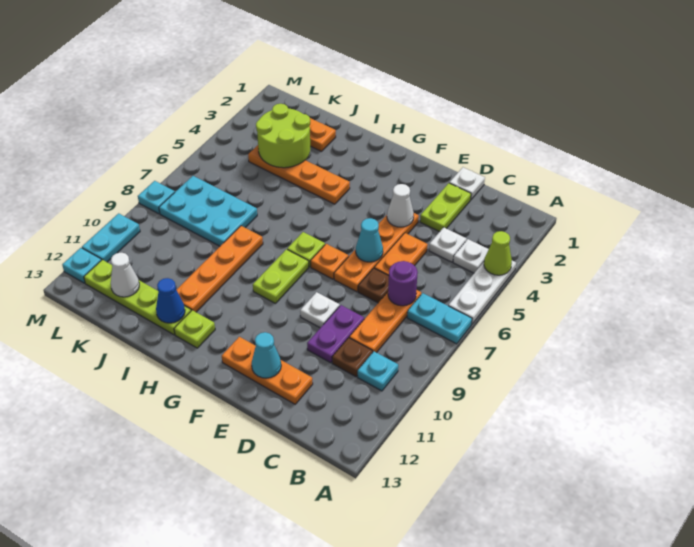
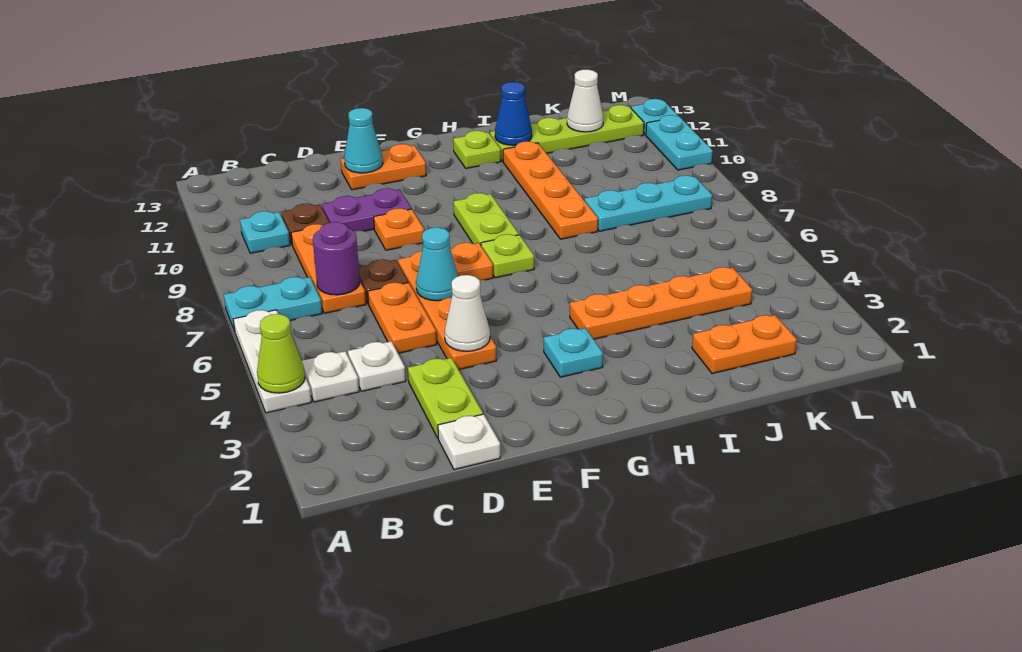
purple 1x2 plate [307,305,364,363] -> purple 1x2 plate turned to [322,188,411,231]
orange 1x3 plate [222,337,313,404] -> orange 1x2 plate [341,144,426,190]
white 1x1 plate [300,292,340,328] -> orange 1x1 plate [374,208,424,250]
lime 2x2 round brick [256,104,310,168] -> none
cyan 2x3 plate [159,176,257,246] -> cyan 1x3 plate [584,175,712,231]
cyan 1x1 plate [138,181,175,214] -> cyan 1x1 plate moved to [544,328,603,377]

